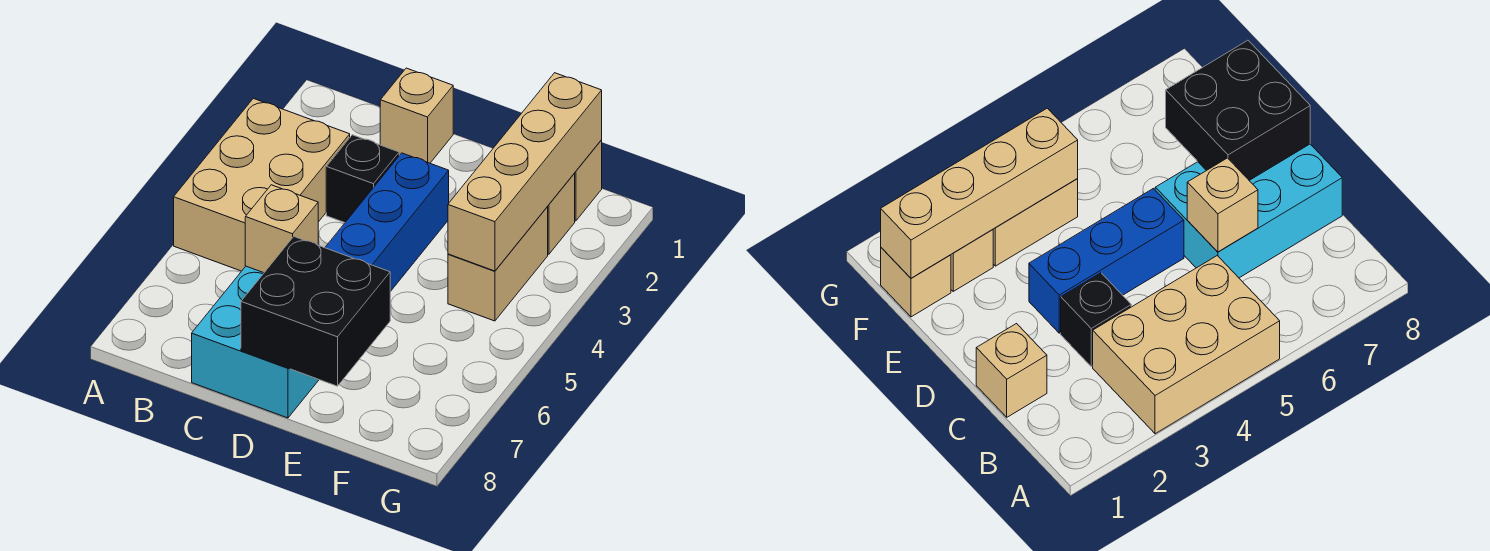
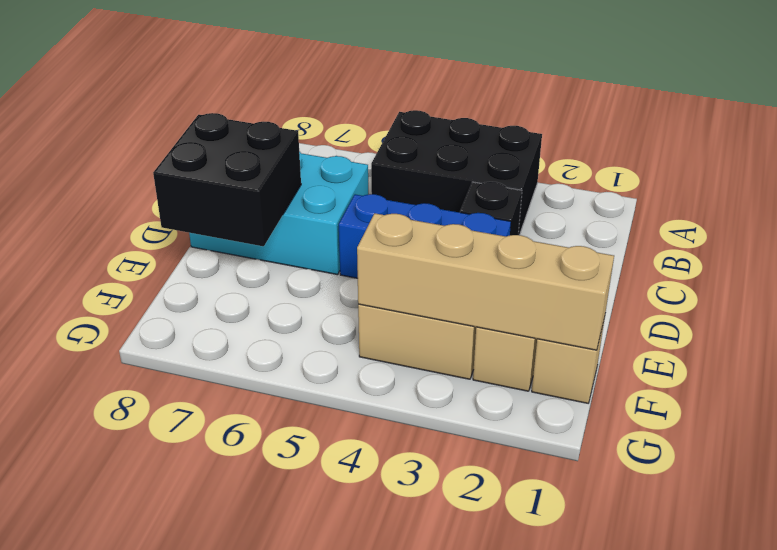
tan 2x3 brick [174,98,350,271] -> black 2x3 brick [371,110,542,235]
tan 1x1 brick [380,68,453,163] -> none
tan 1x1 brick [245,185,318,273] -> none

